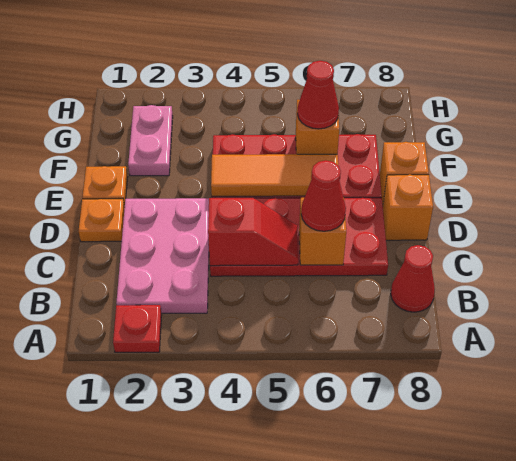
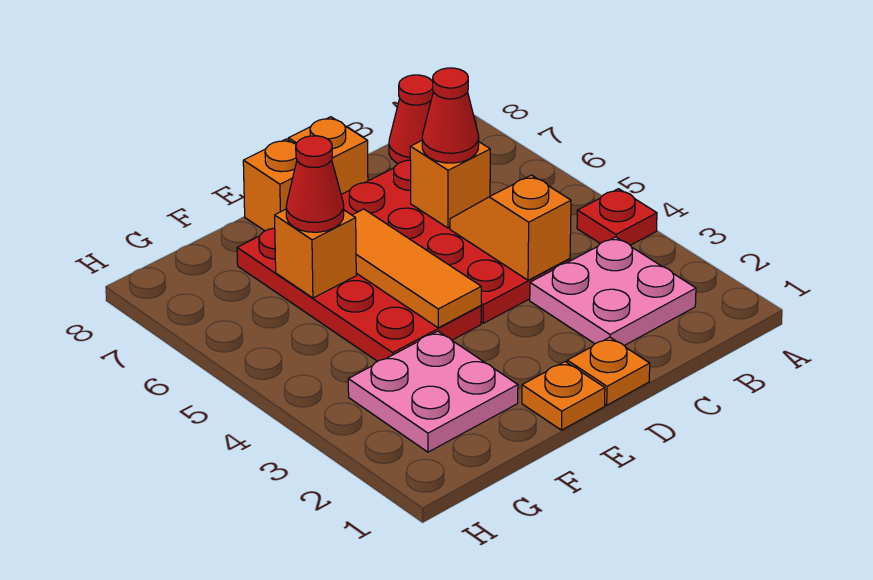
red 1x1 plate [113,305,162,352] -> red 1x1 plate moved to [577,189,657,245]
pink 2x3 plate [116,198,209,313] -> pink 2x2 plate [530,237,696,345]
red 1x2 slope [208,198,298,266] -> orange 1x2 slope [450,175,571,280]
pink 1x2 plate [128,105,173,176] -> pink 2x2 plate [348,331,518,452]

